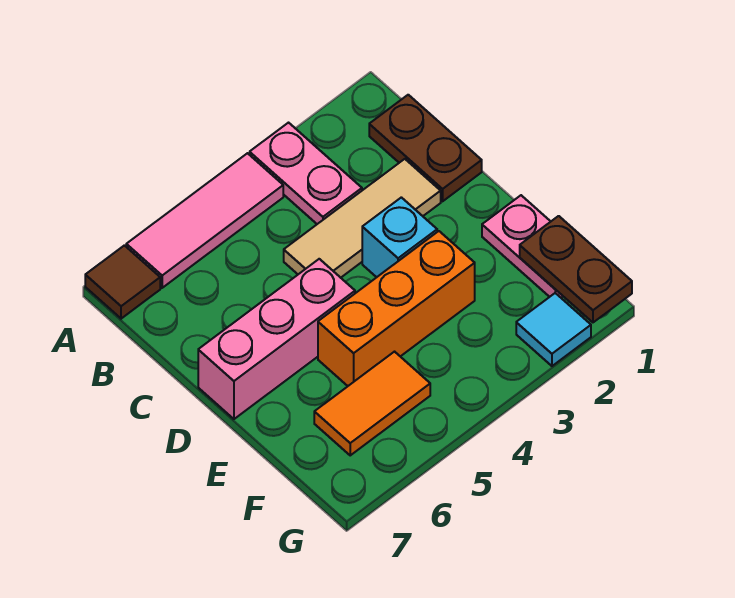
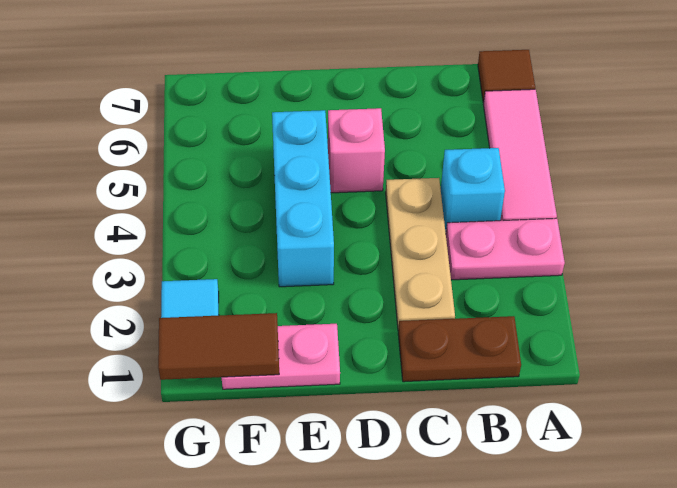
tan 1x3 tile [284,159,441,278] -> tan 1x3 plate [386,178,455,330]
cyan 1x1 brick [362,197,437,277] -> cyan 1x1 brick moved to [441,148,505,232]
pink 1x3 brick [198,259,355,419] -> pink 1x1 brick [328,108,385,193]
orange 1x3 brick [318,231,475,386] -> cyan 1x3 brick [272,110,334,287]
brown 1x2 plate [520,216,632,322] -> brown 1x2 tile [158,313,279,380]
orange 1x2 tile [314,352,430,455] -> none

